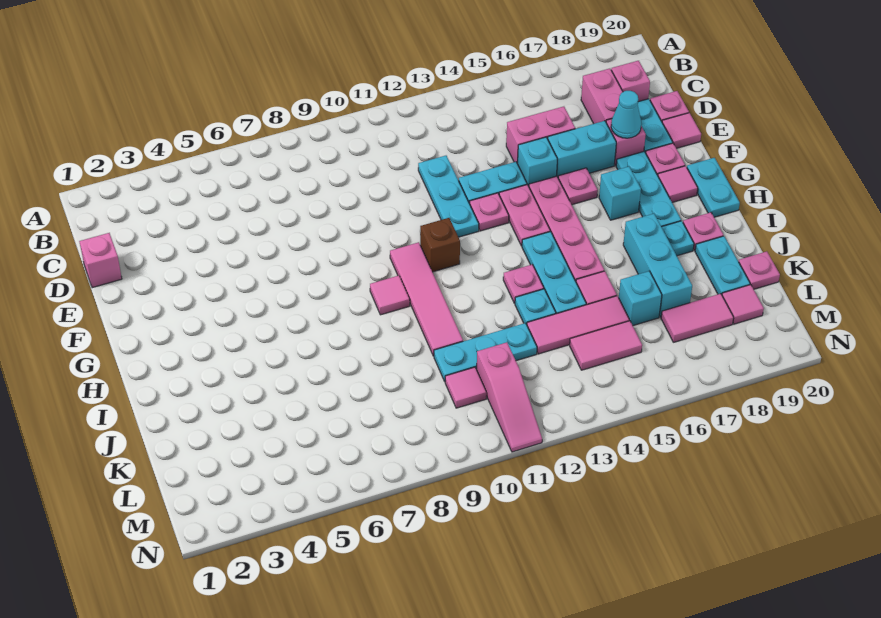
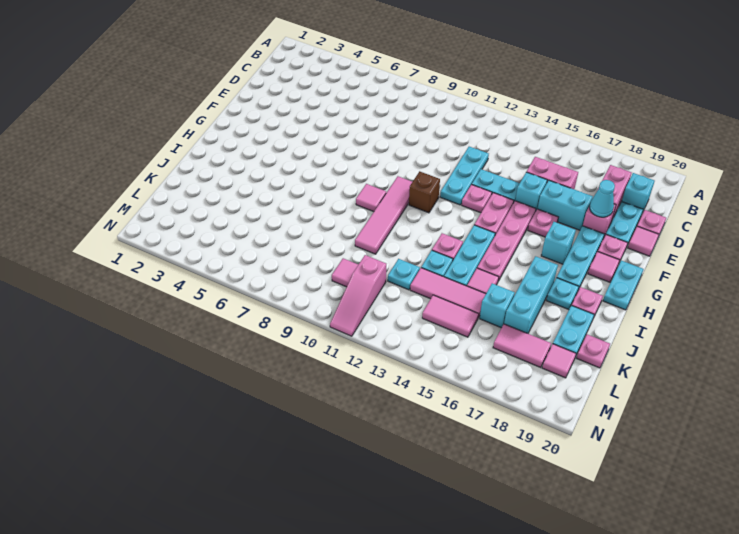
pink 1x1 brick [611,61,650,102] -> cyan 1x1 brick [622,173,654,213]
pink 1x1 brick [79,233,122,288] -> none
cyan 1x3 plate [434,323,537,381] -> cyan 1x1 plate [388,259,420,290]

